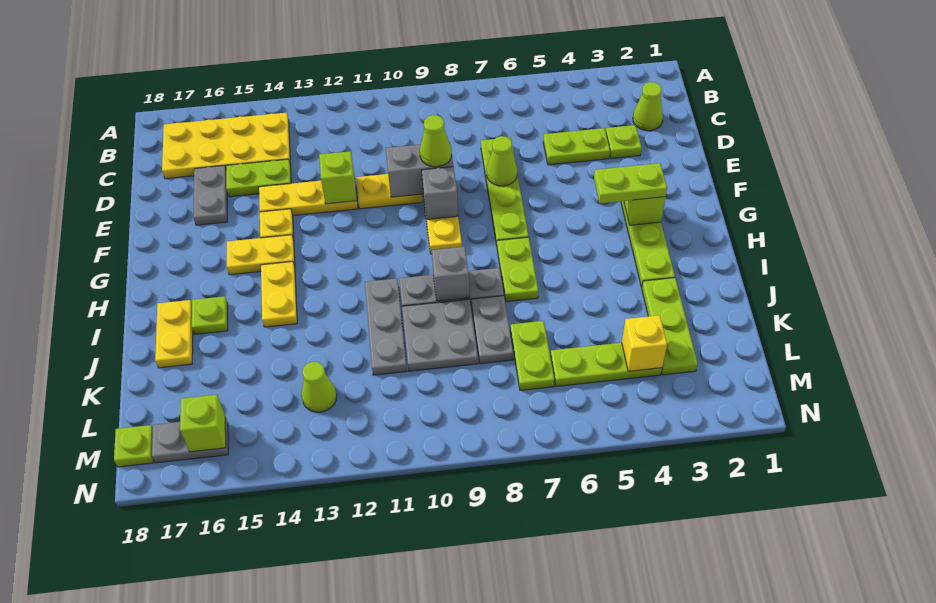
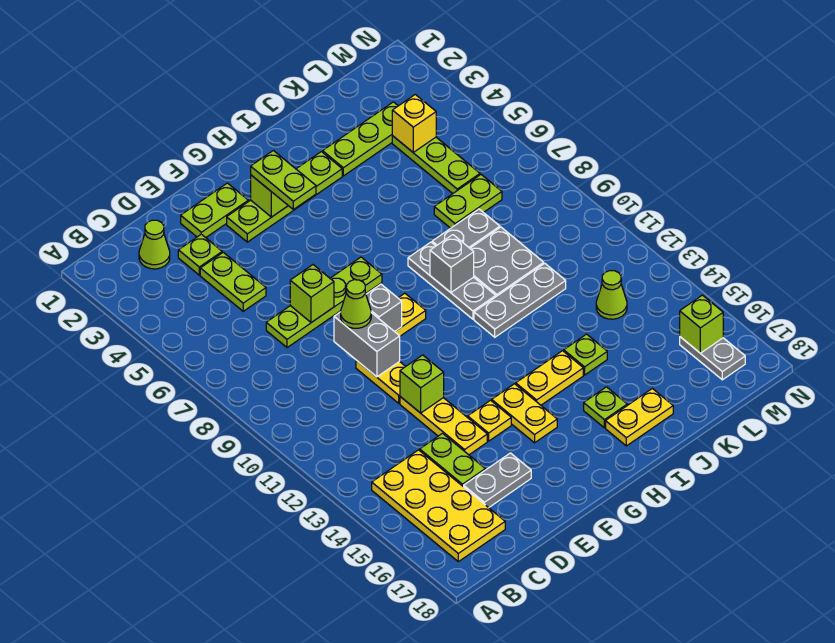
lime 1x1 cone [487,136,517,186] -> lime 1x1 brick [290,265,334,323]
lime 1x2 plate [497,237,538,302] -> lime 1x2 plate moved to [181,183,248,238]
lime 1x1 plate [114,425,154,467] -> lime 1x1 plate moved to [564,334,607,375]

